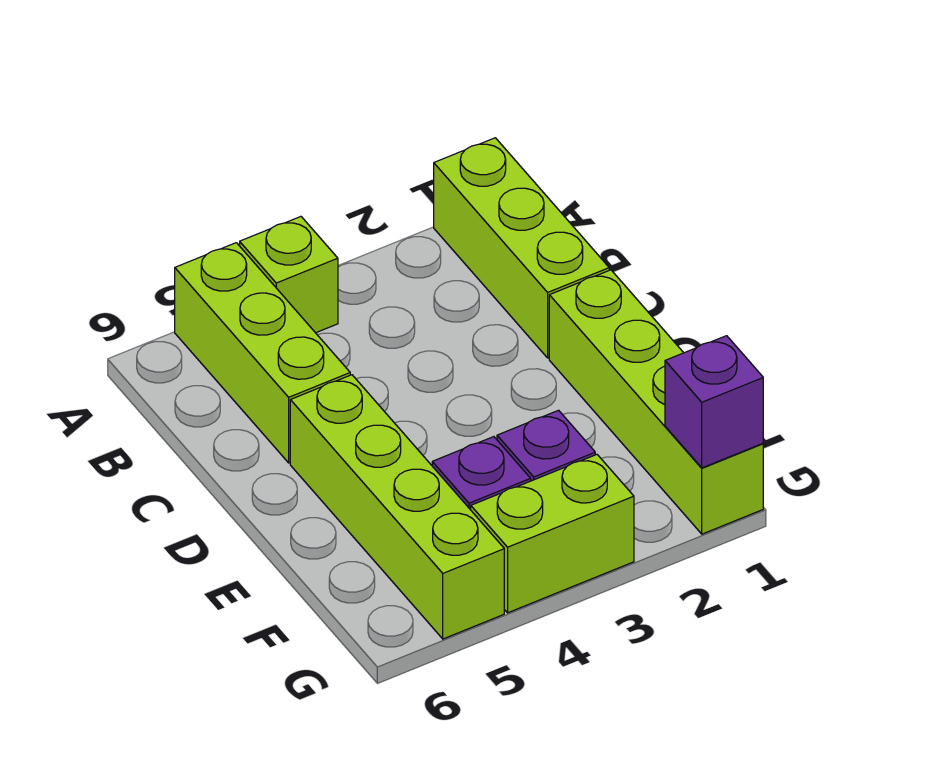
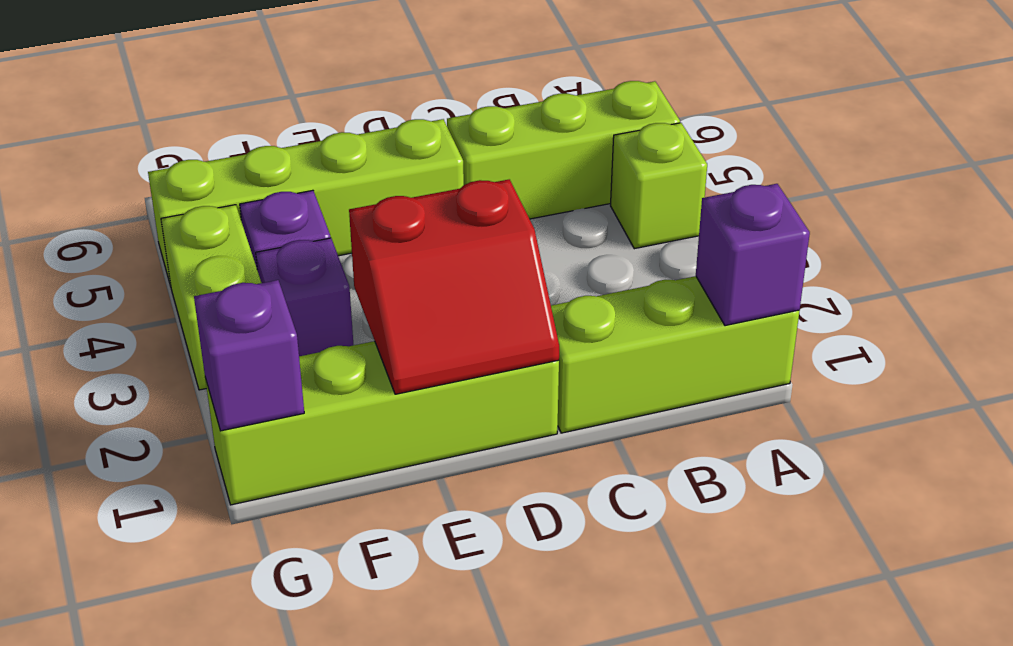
none -> purple 1x1 brick [696,184,810,326]
none -> red 2x2 slope [349,179,559,394]

